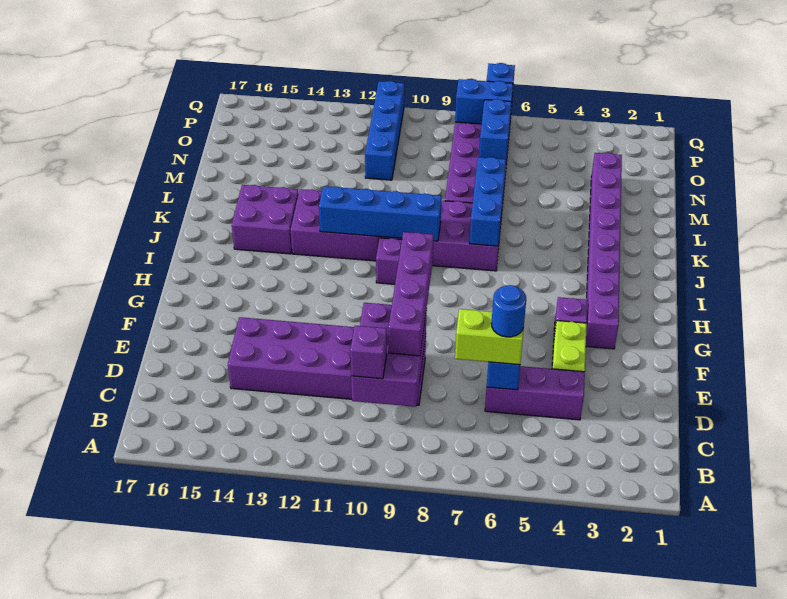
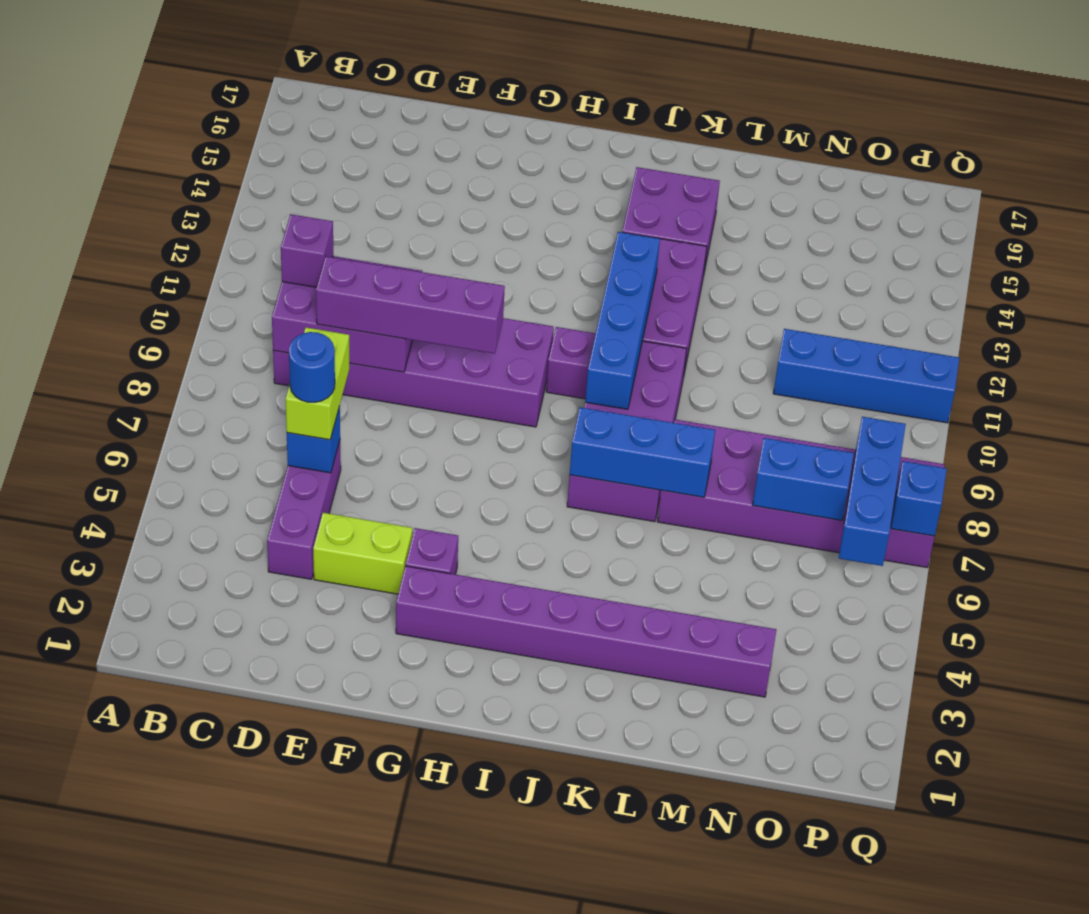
purple 2x6 brick [228,317,426,405] -> purple 2x6 brick turned to [273,318,554,427]
blue 1x2 brick [455,79,513,124] -> blue 1x3 brick [839,417,906,566]

